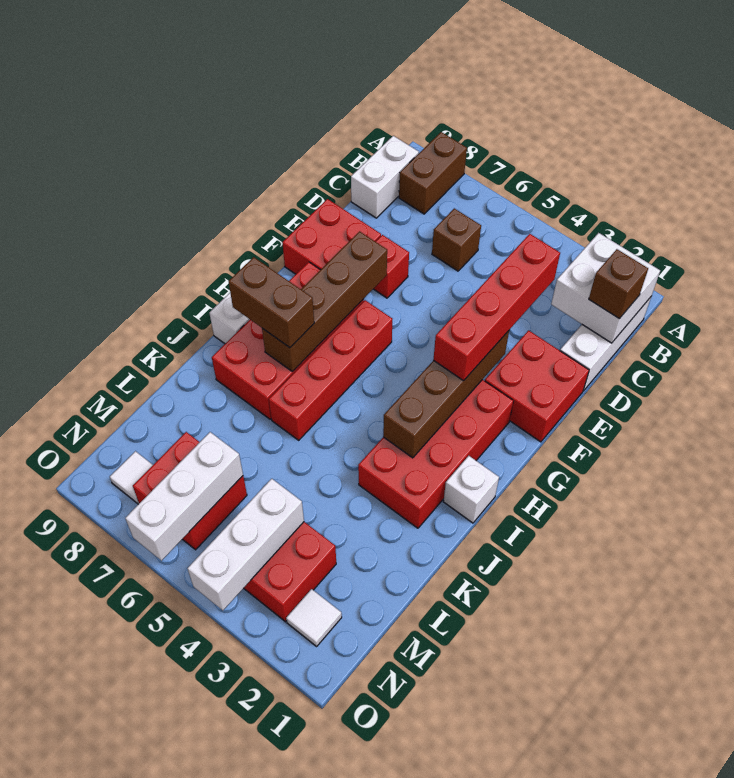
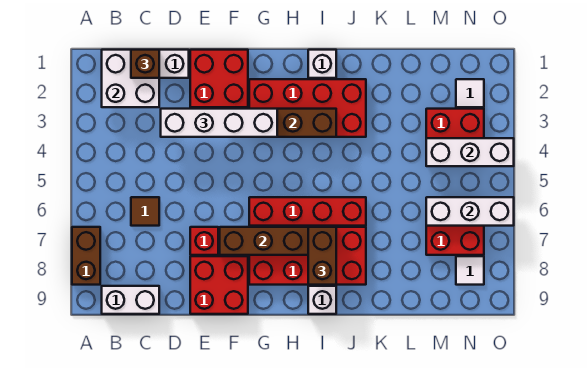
brown 1x2 brick [399,132,467,214] -> brown 1x2 brick turned to [72,227,100,285]
brown 1x1 brick [432,208,481,271] -> brown 1x1 tile [131,197,159,226]
red 1x4 brick [433,234,560,381] -> white 1x4 brick [161,109,277,137]

